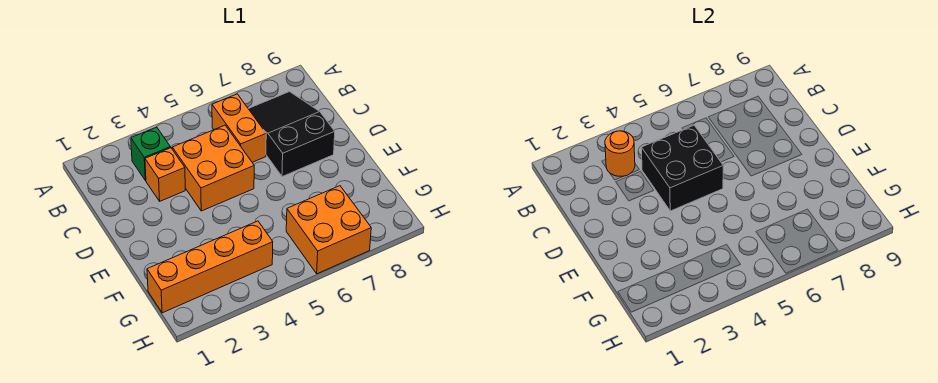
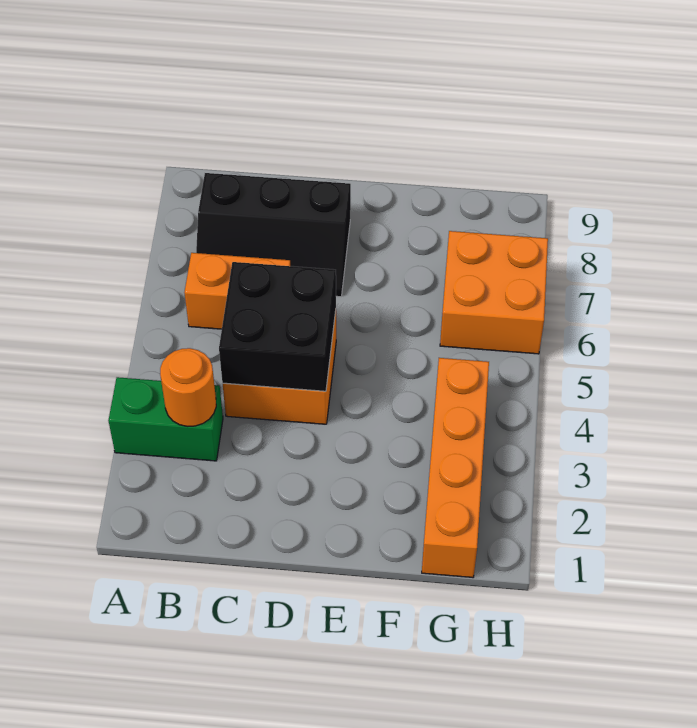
green 1x1 brick [131,127,170,181] -> green 1x2 brick [108,377,223,461]
black 2x3 slope [248,92,335,177] -> black 2x3 slope turned to [196,173,351,297]
orange 1x1 brick [145,148,185,201] -> none

